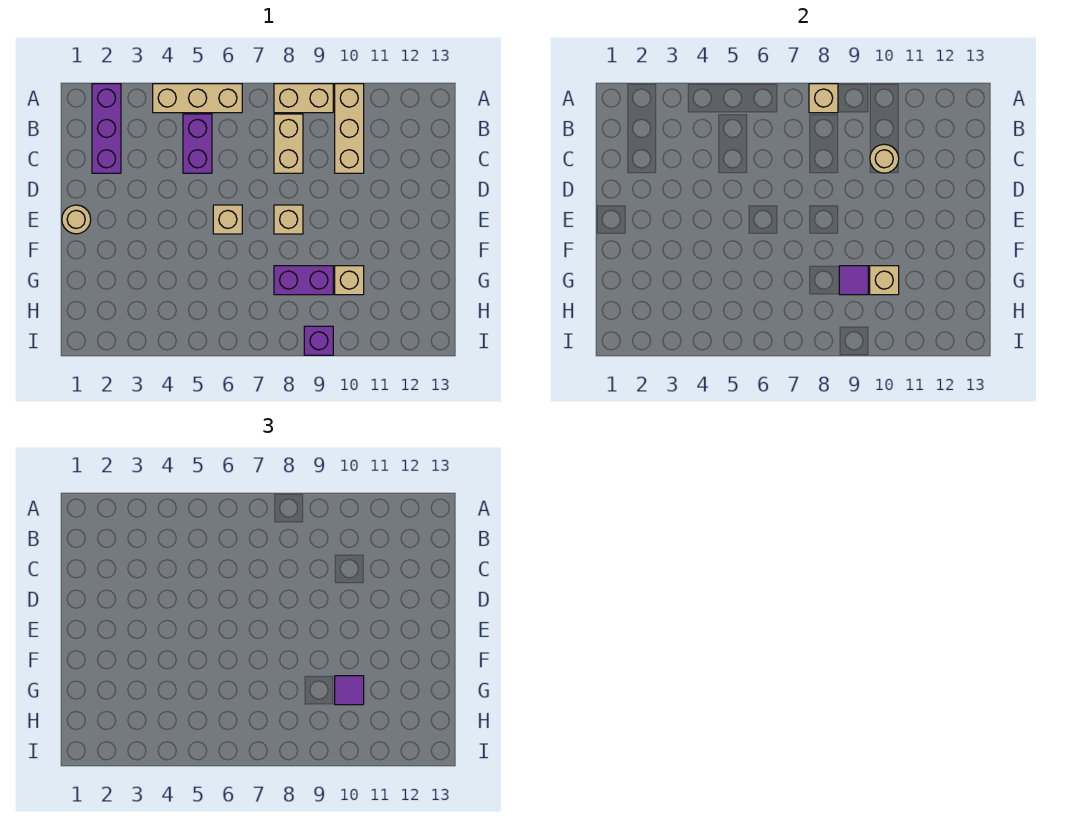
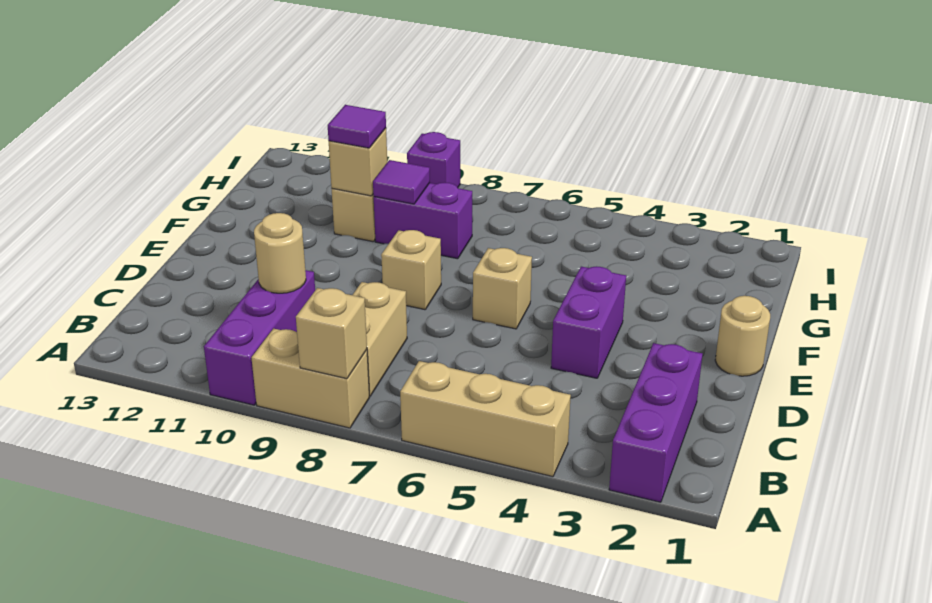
tan 1x3 brick [335,84,364,173] -> purple 1x3 brick [204,270,315,405]
purple 1x2 brick [183,114,212,173] -> purple 1x2 brick moved to [551,266,626,378]

